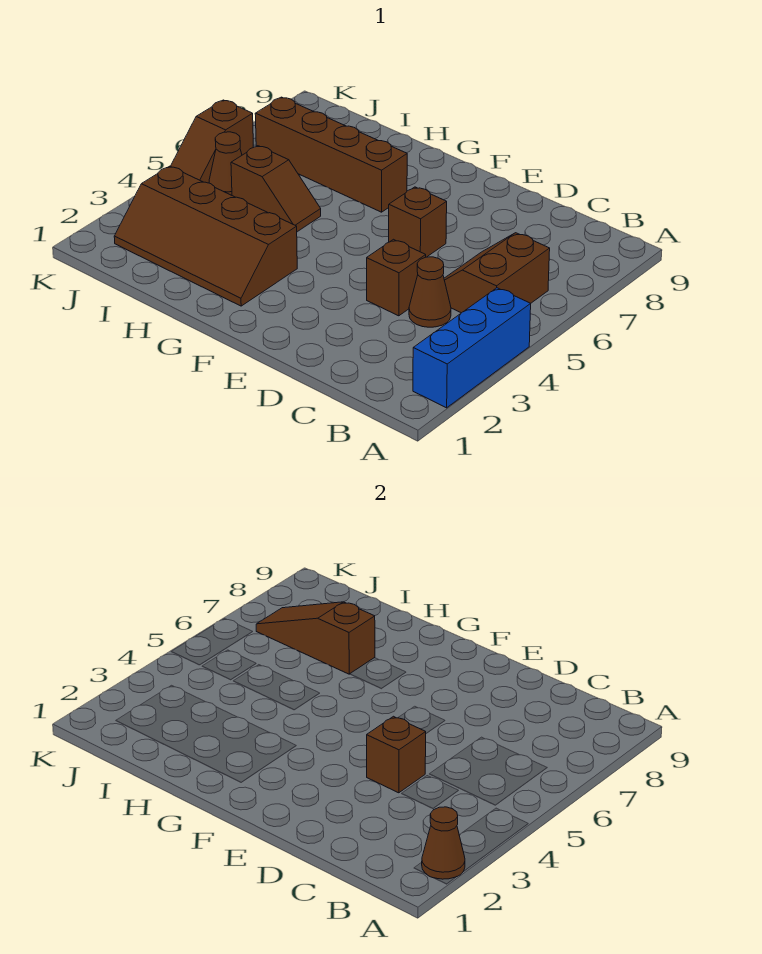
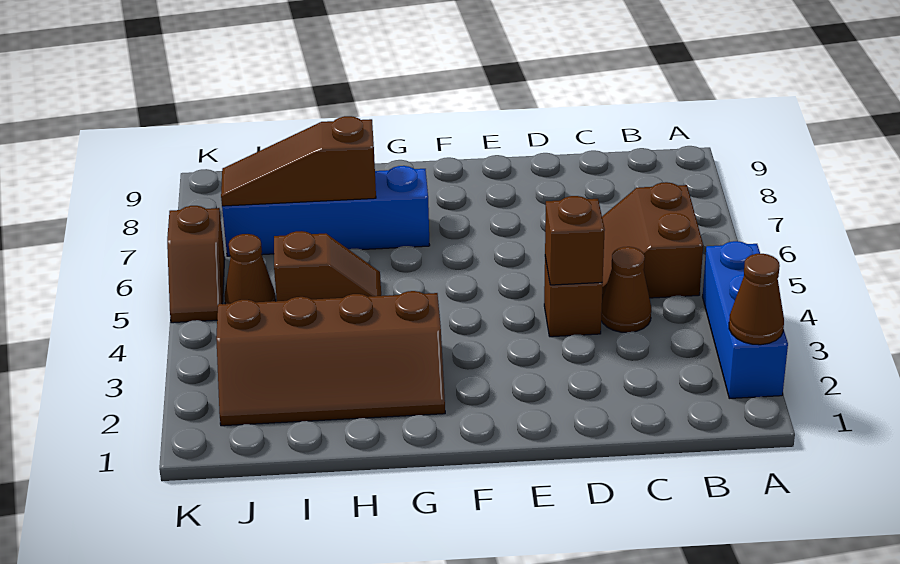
brown 1x1 brick [389,187,447,257] -> none
brown 1x4 brick [255,97,407,212] -> blue 1x4 brick [222,166,430,256]

